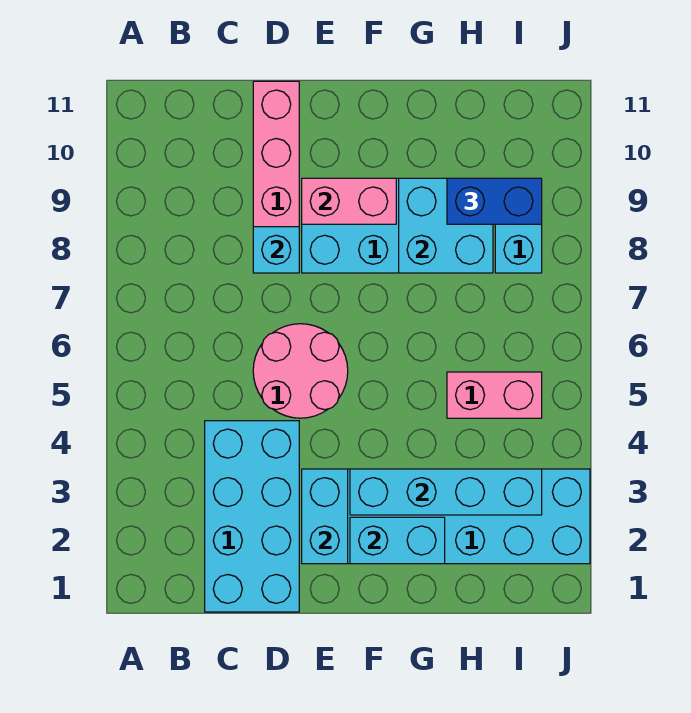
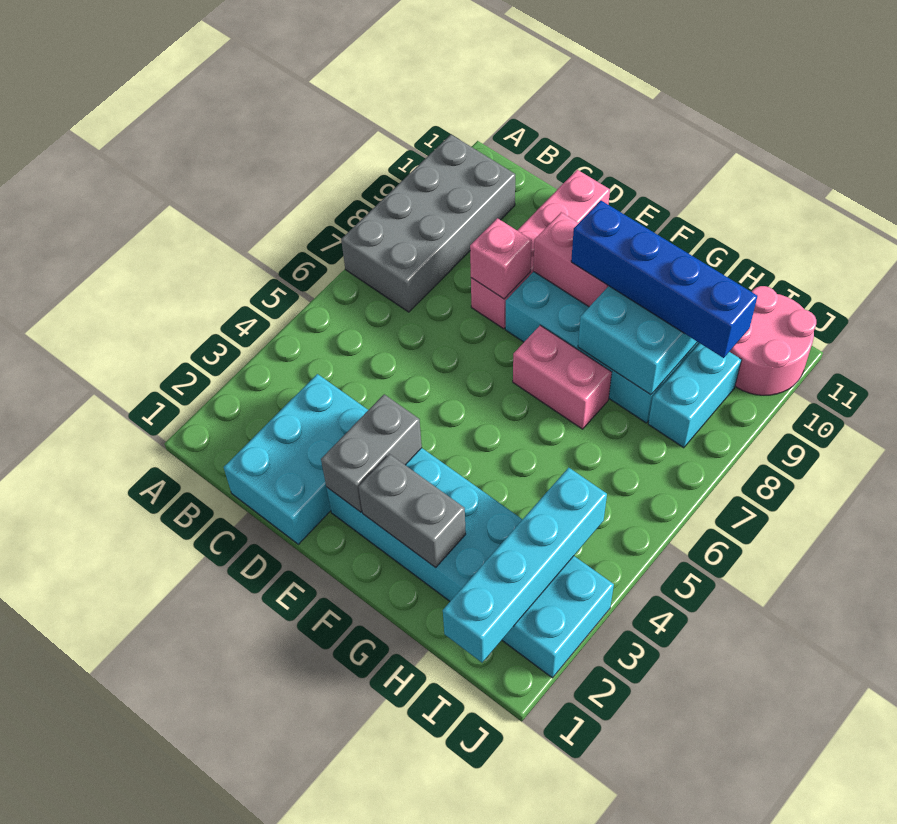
none -> grey 2x4 brick [341,135,515,312]
cyan 2x4 brick [205,421,299,612] -> cyan 2x3 brick [224,374,368,544]
pink 2x2 round brick [253,324,348,418] -> pink 2x2 round brick moved to [729,286,816,395]
cyan 1x1 brick [253,227,299,273] -> pink 1x1 brick [470,218,532,299]
cyan 1x2 brick [302,469,348,564] -> grey 1x2 brick [321,394,422,512]
cyan 1x2 brick [350,517,445,564] -> grey 1x2 brick [359,454,466,568]
cyan 1x4 brick [350,469,542,515] -> cyan 1x4 brick turned to [443,468,607,663]
pink 1x2 brick [447,372,542,418] -> pink 1x2 brick moved to [513,325,612,429]
blue 1x2 brick [447,178,542,224] -> blue 1x4 brick [571,201,757,358]

